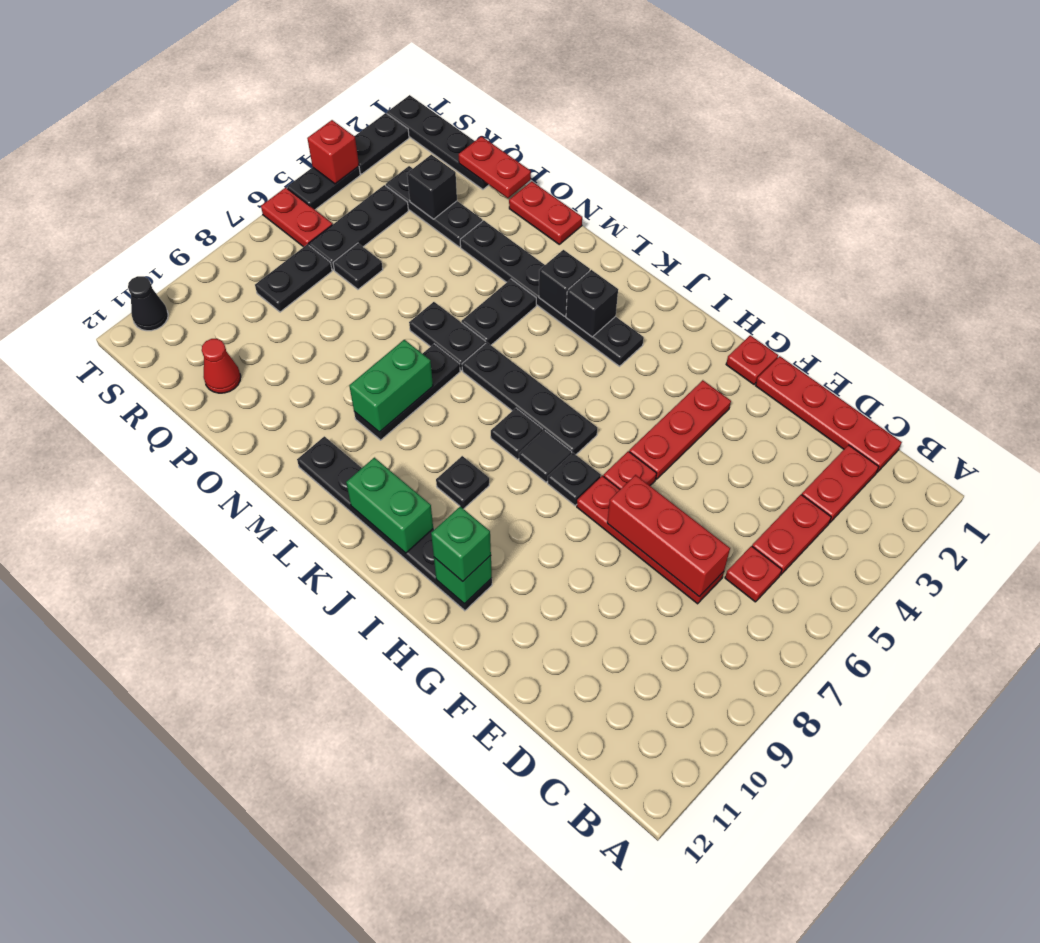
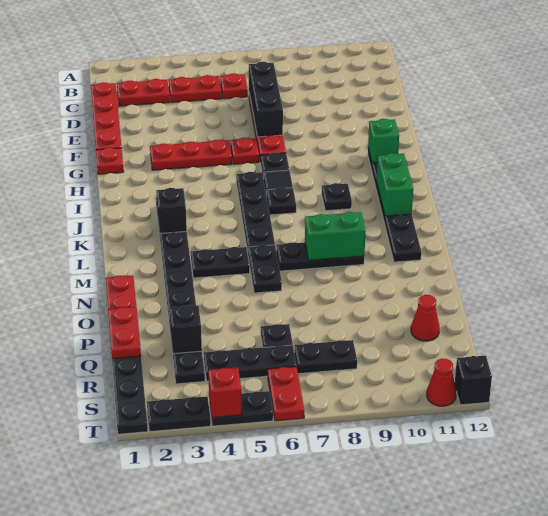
red 1x3 brick [607,475,730,597] -> black 1x3 brick [249,62,283,137]
green 1x1 brick [431,507,491,581] -> none
black 1x1 brick [539,250,590,316] -> black 1x1 brick moved to [455,356,492,405]
black 1x1 cone [128,276,168,331] -> red 1x1 cone [427,358,456,406]

